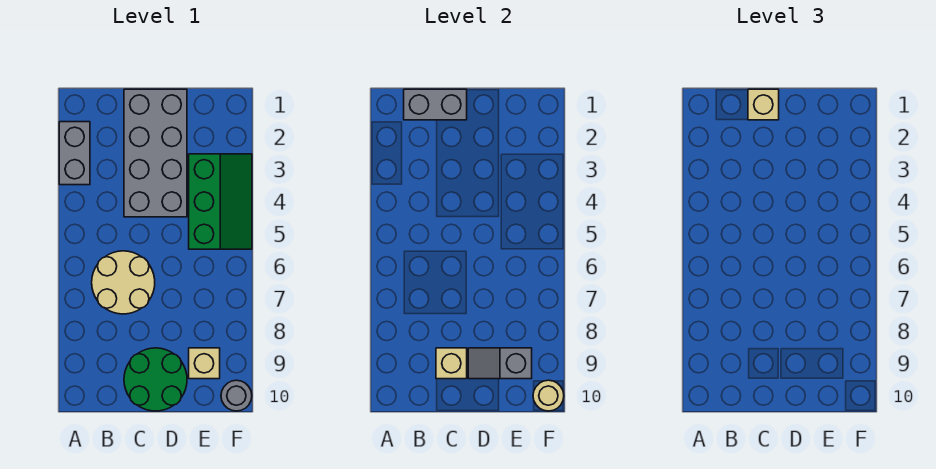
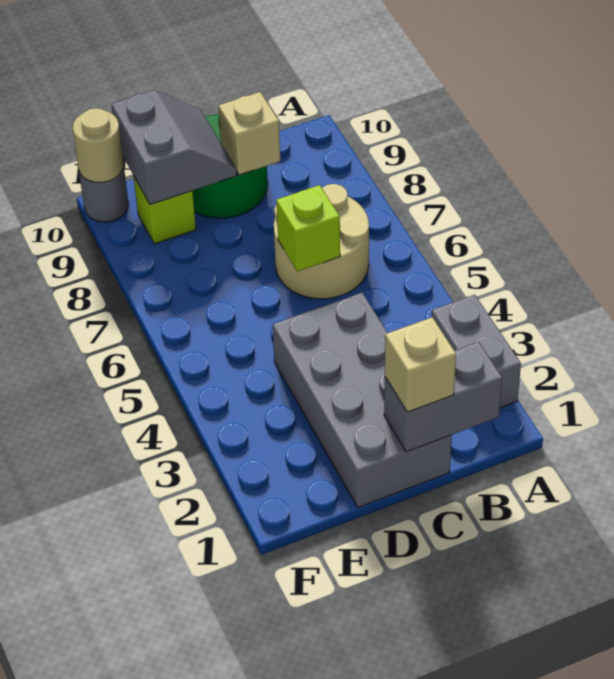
none -> lime 1x1 brick [276,185,340,271]
grey 1x2 slope [468,348,532,379] -> grey 2x2 slope [111,90,237,205]
green 2x3 slope [189,154,252,249] -> none
tan 1x1 brick [189,348,220,379] -> lime 1x1 brick [134,177,196,244]

